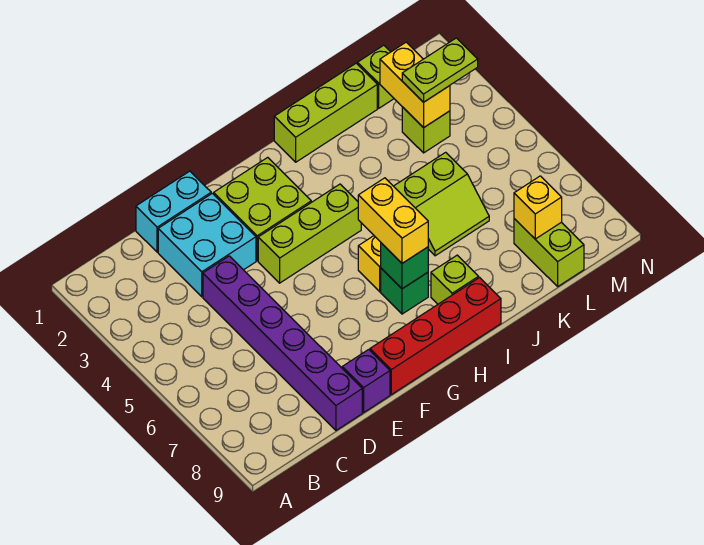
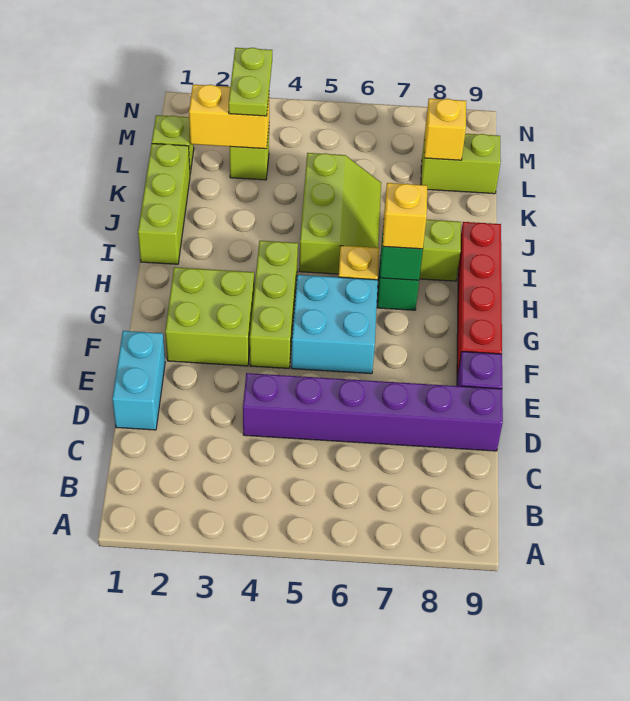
cyan 2x2 brick [158,193,256,297] -> cyan 2x2 brick moved to [291,275,378,374]
yellow 1x2 brick [358,178,428,263] -> yellow 1x1 brick [383,183,427,249]
lime 2x2 slope [394,152,489,256] -> lime 2x3 slope [299,153,381,274]

